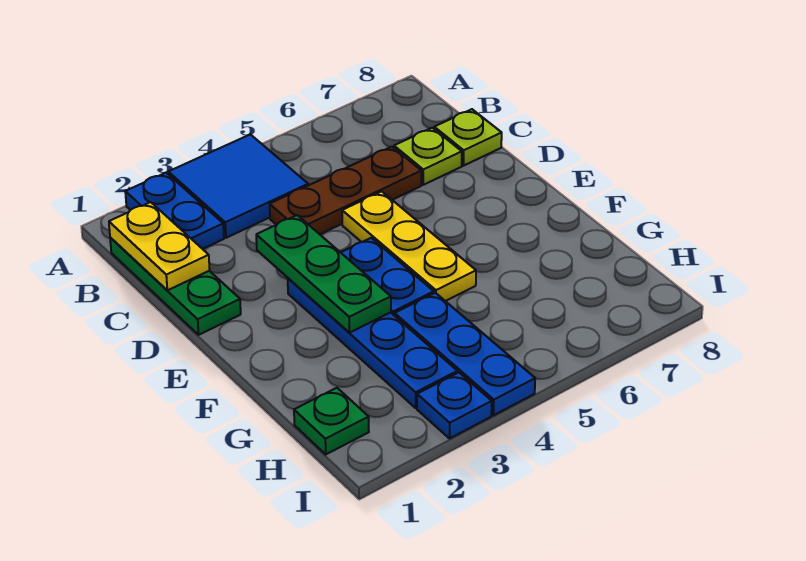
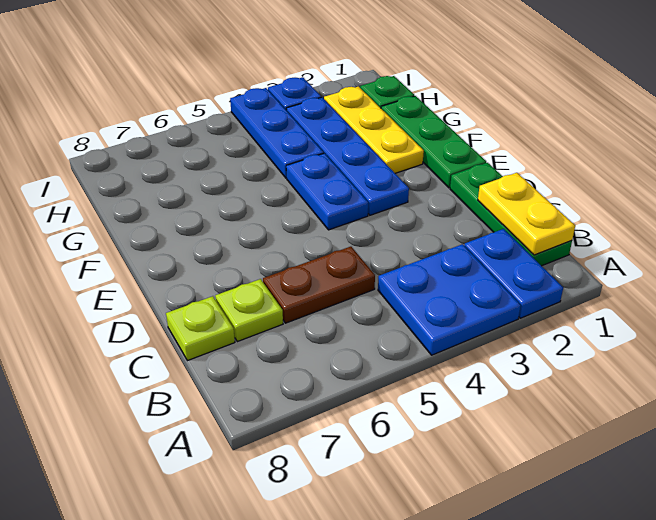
blue 2x2 tile [168,134,308,238] -> blue 2x2 plate [378,244,521,355]
brown 1x3 plate [270,147,421,234] -> brown 1x2 plate [263,247,375,323]
green 1x3 plate [256,215,391,333] -> green 1x3 plate moved to [381,96,486,188]
yellow 1x3 plate [342,191,476,301] -> yellow 1x3 plate moved to [324,87,424,173]

